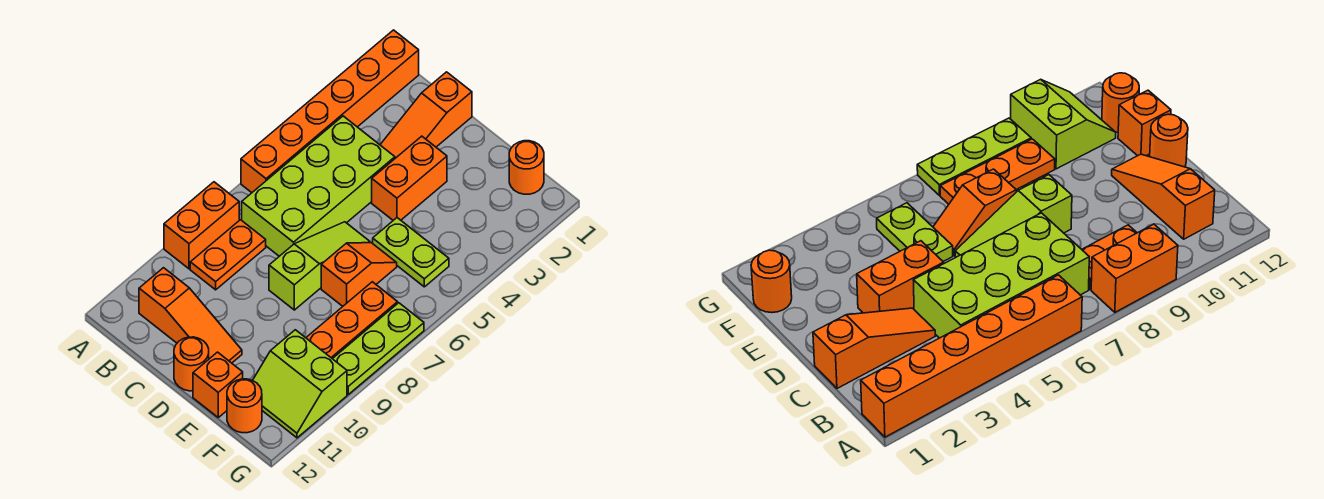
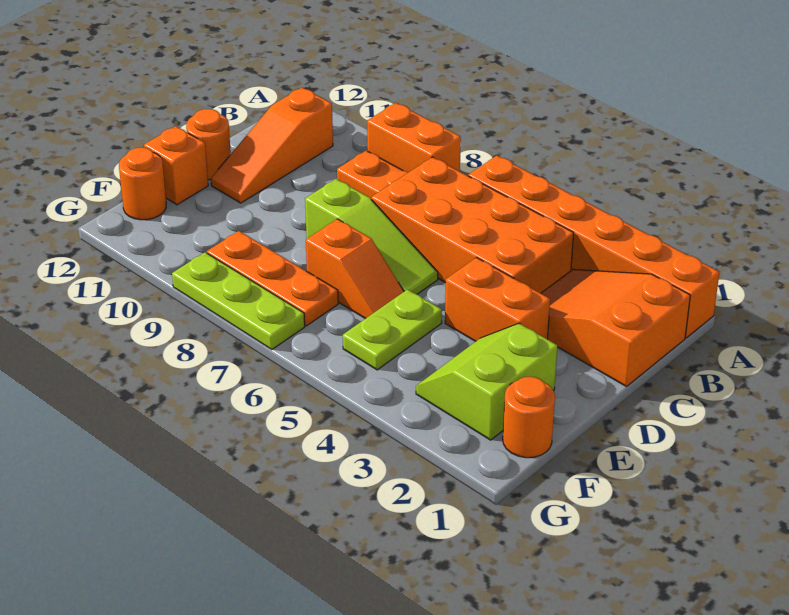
lime 2x4 brick [242,116,395,256] -> orange 2x4 brick [371,157,574,293]
orange 1x3 slope [380,72,472,158] -> orange 2x3 slope [541,269,690,387]
lime 2x2 slope [253,330,347,438] -> lime 2x2 slope moved to [416,323,557,440]

